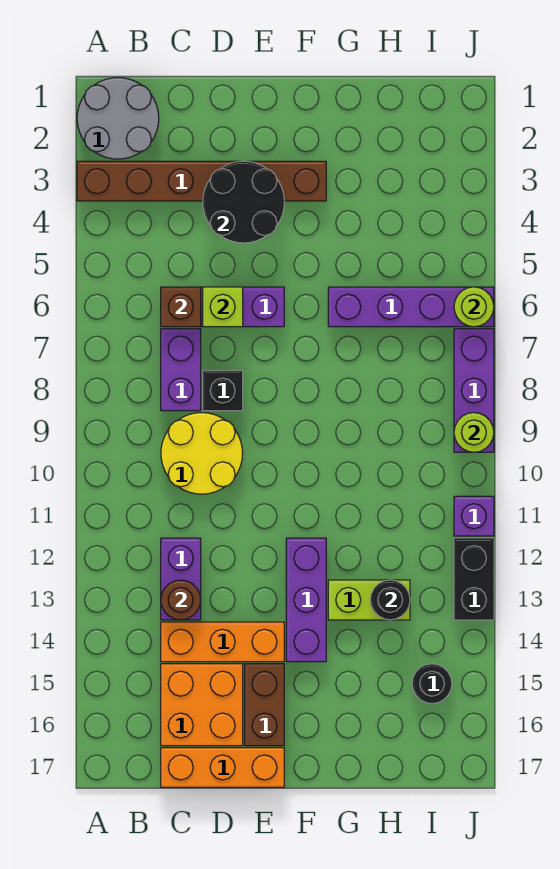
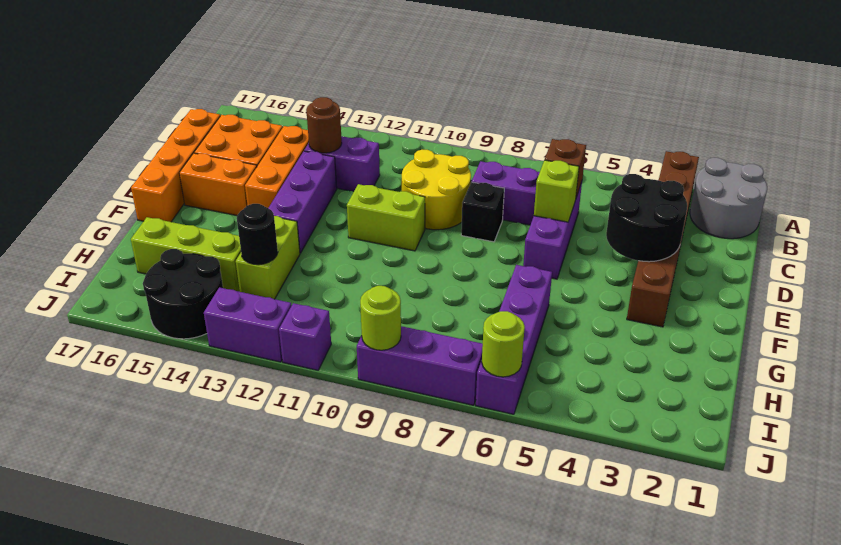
orange 1x3 brick [161,748,284,787] -> orange 1x4 brick [131,109,220,222]
none -> lime 1x2 brick [347,184,425,251]
brown 1x2 brick [245,664,284,746] -> orange 1x2 brick [179,153,257,216]
purple 1x3 brick [286,538,326,662] -> purple 1x3 brick turned to [269,151,337,253]
none -> lime 1x3 brick [131,217,241,292]
black 1x1 round brick [412,664,452,704] -> black 2x2 round brick [143,249,223,339]
black 1x2 brick [454,538,494,620] -> purple 1x2 brick [204,287,292,362]

